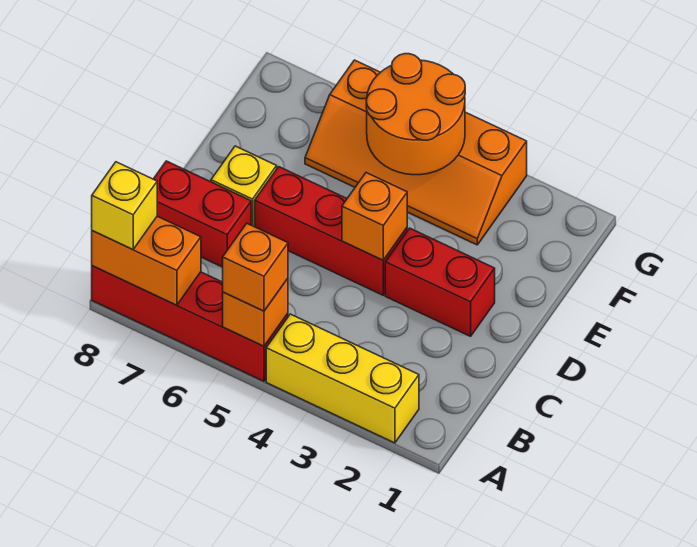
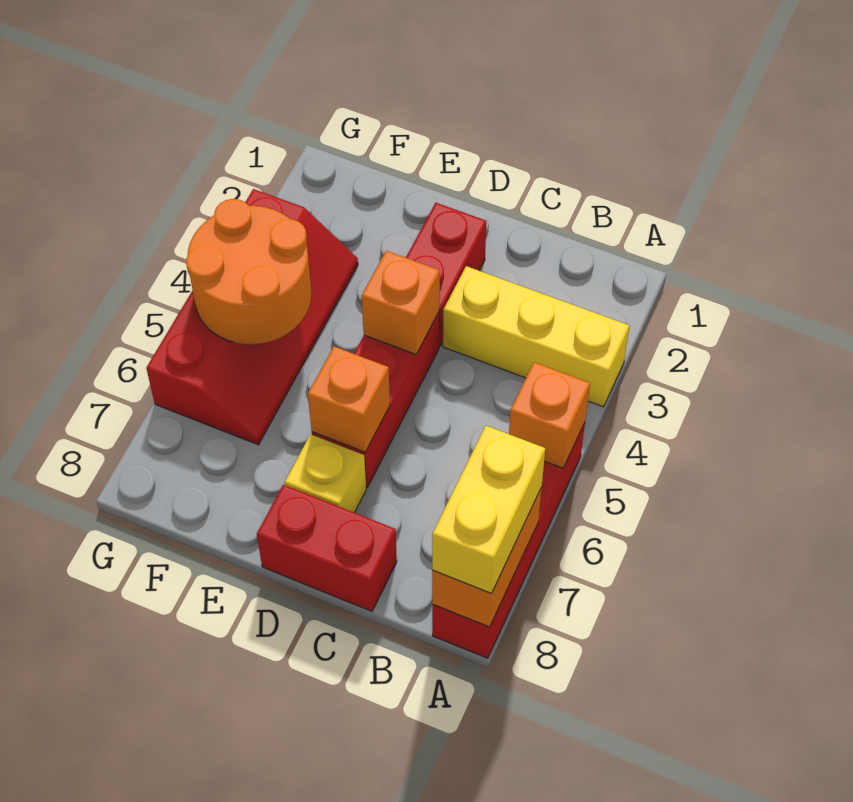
yellow 1x3 brick [266,314,419,443] -> yellow 1x3 brick turned to [443,266,630,407]
orange 1x1 brick [223,223,288,311] -> orange 1x1 brick moved to [308,347,390,452]
yellow 1x1 brick [92,162,157,250] -> yellow 1x2 brick [432,426,545,594]
red 1x2 brick [154,161,251,267] -> red 1x2 brick turned to [257,485,397,611]
orange 2x4 slope [305,60,527,245] -> red 2x4 slope [146,189,358,445]

